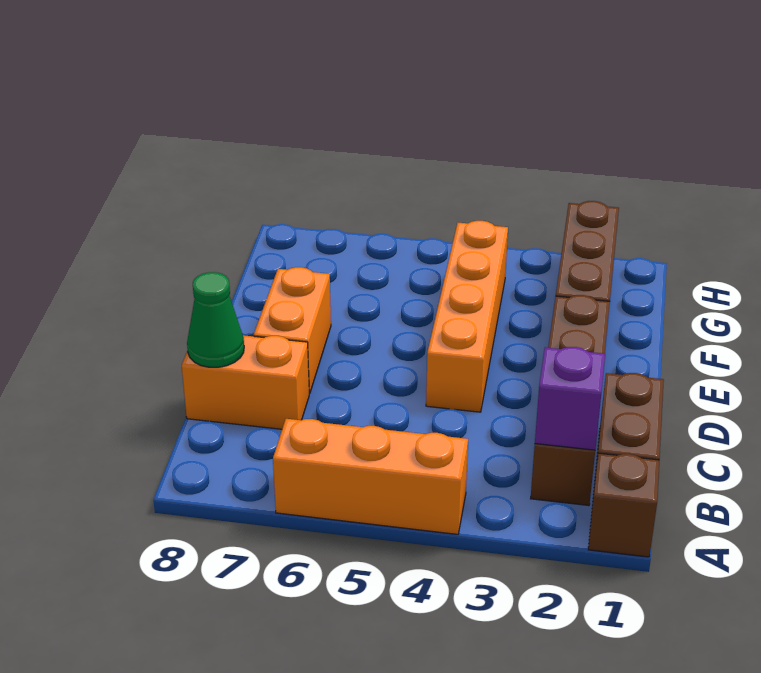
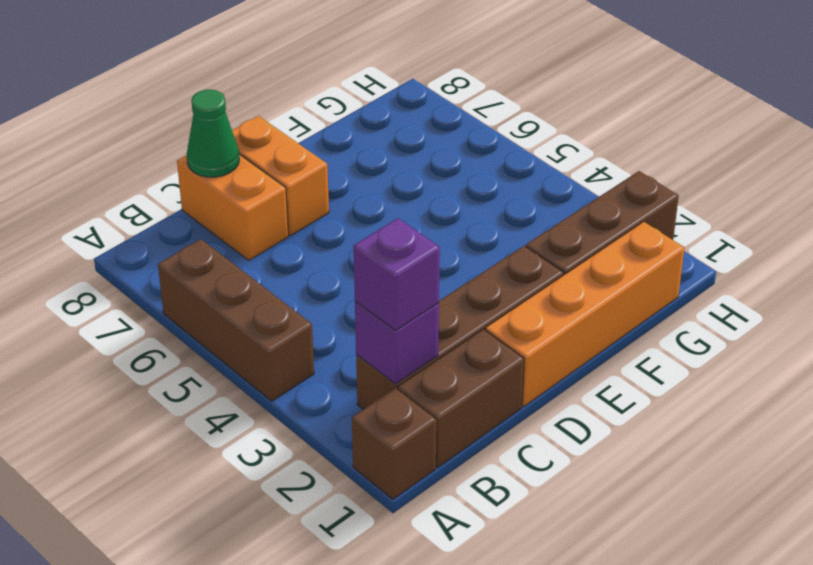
orange 1x3 brick [273,419,468,534] -> brown 1x3 brick [158,239,314,401]
none -> purple 1x1 brick [354,218,440,331]
orange 1x4 brick [426,221,508,412] -> orange 1x4 brick moved to [485,222,684,407]
orange 1x2 brick [253,267,331,394] -> orange 1x2 brick turned to [232,116,329,236]

